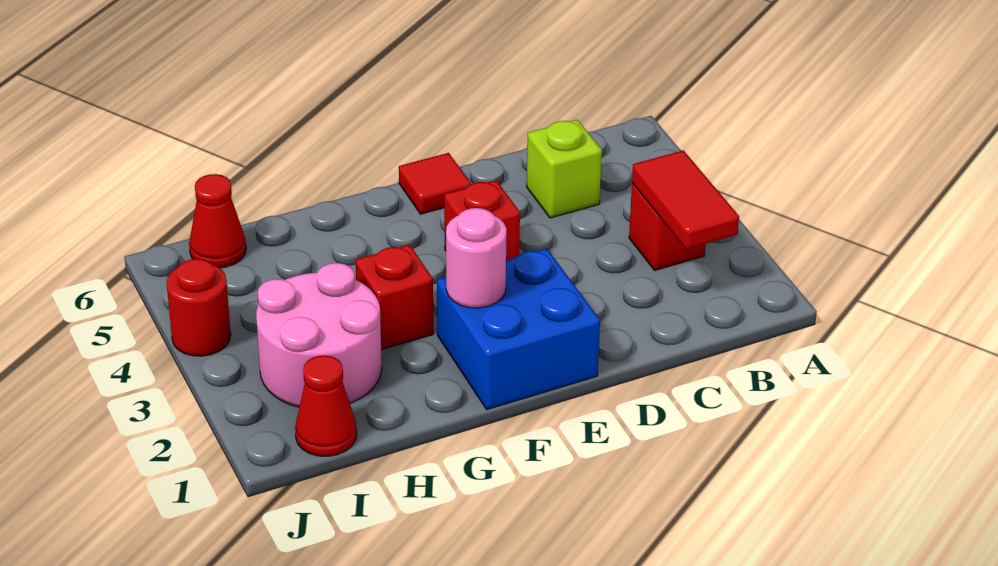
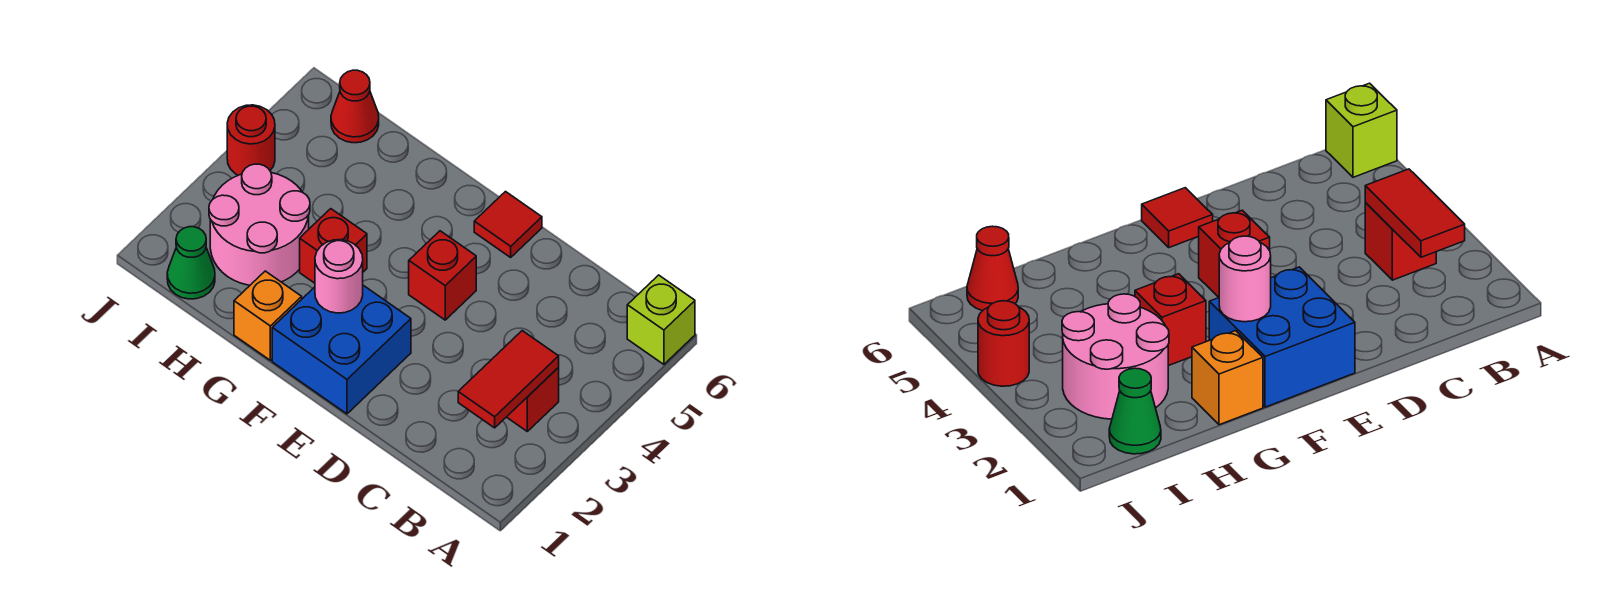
lime 1x1 brick [527,120,602,218] -> lime 1x1 brick moved to [627,275,695,364]
none -> orange 1x1 brick [234,271,302,360]
red 1x1 cone [295,355,357,456] -> green 1x1 cone [167,227,215,299]

